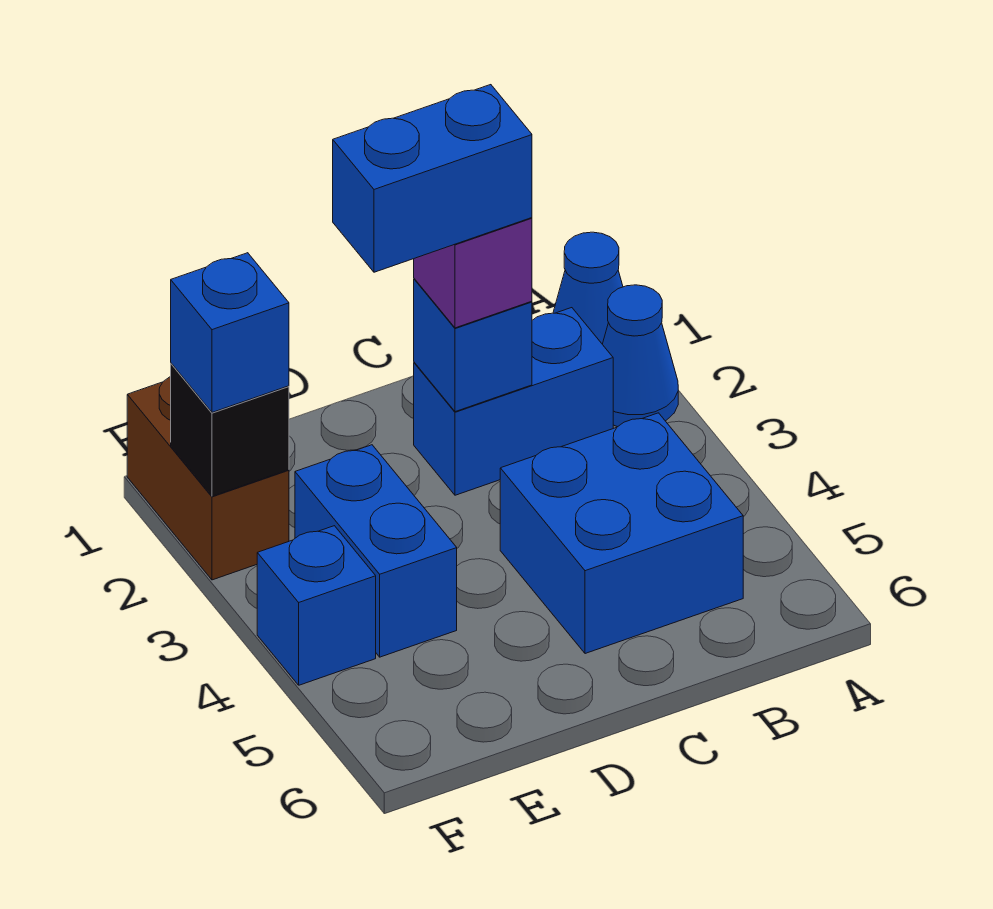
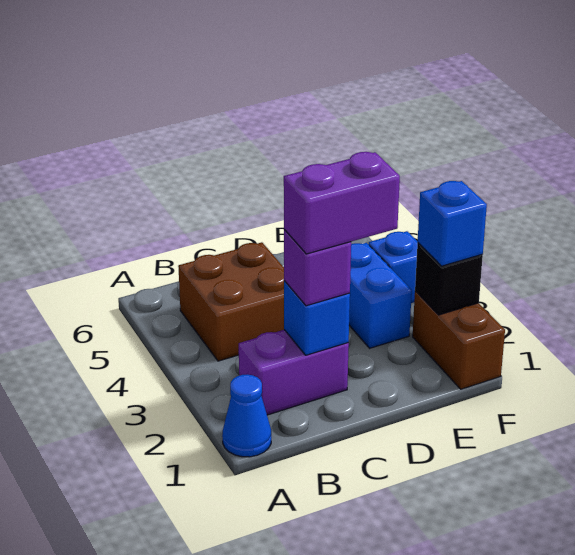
blue 1x1 cone [602,285,678,427] -> none
blue 1x2 brick [414,308,613,495] -> purple 1x2 brick [239,330,349,415]
blue 2x2 brick [500,413,743,654] -> brown 2x2 brick [178,242,284,361]
blue 1x2 brick [333,85,532,272] -> purple 1x2 brick [284,152,400,254]

